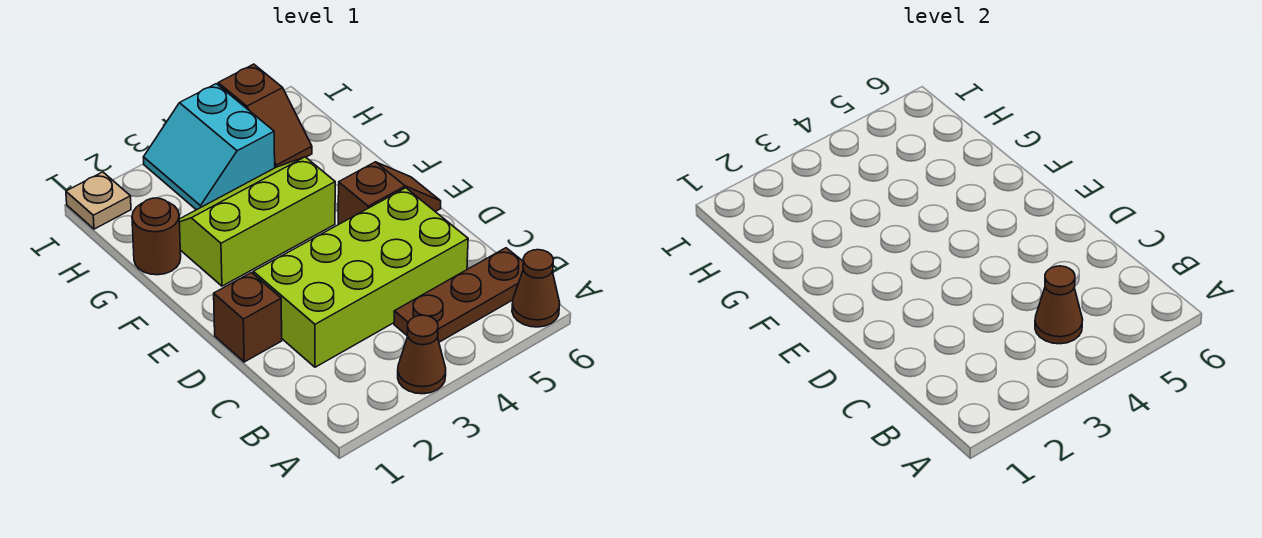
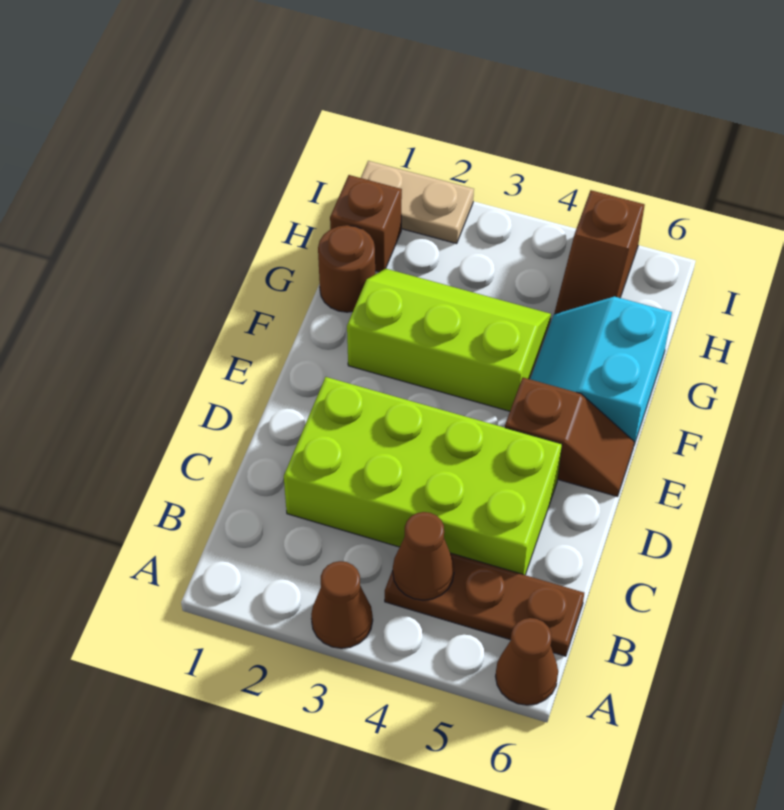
brown 1x1 brick [214,273,282,362] -> brown 1x1 brick moved to [330,175,402,272]
cyan 2x2 slope [144,84,275,210] -> cyan 2x2 slope moved to [530,297,672,444]
tan 1x1 plate [66,172,131,229] -> tan 1x2 plate [361,161,474,244]

